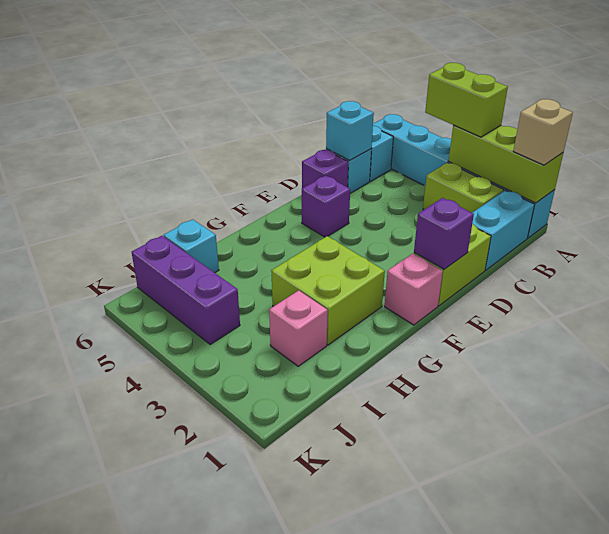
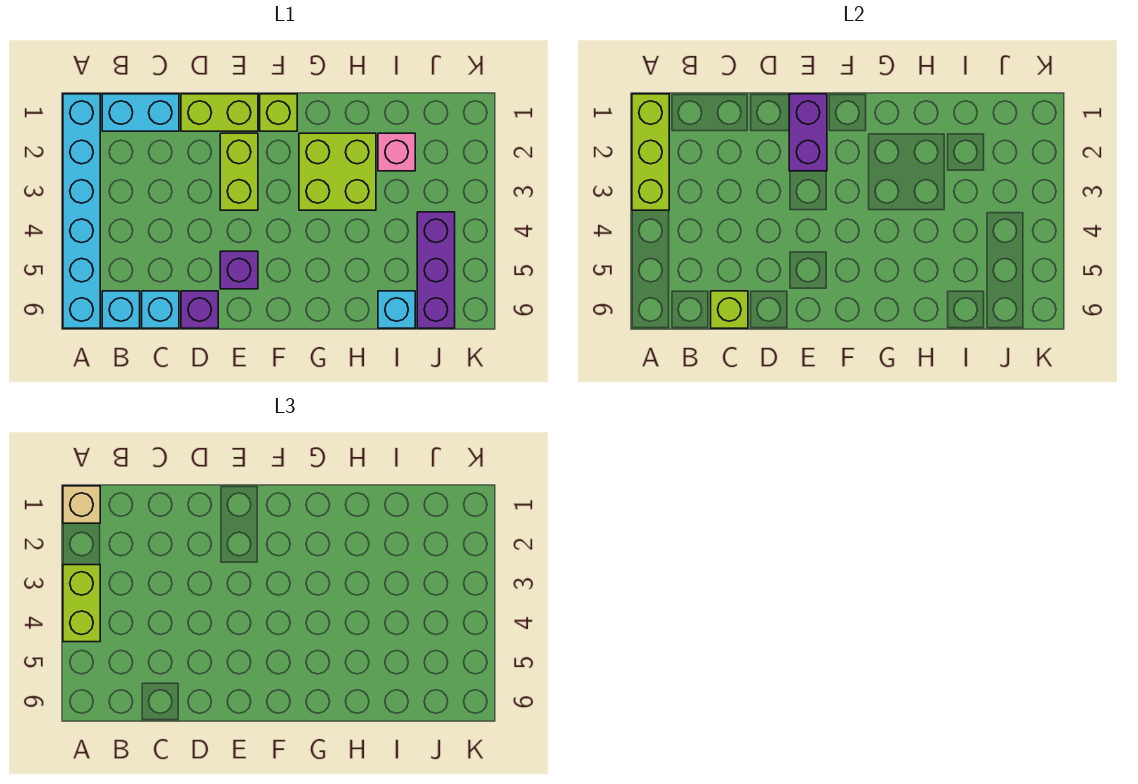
lime 1x2 brick [423,163,504,213] -> lime 1x2 brick moved to [220,133,258,210]
cyan 1x1 brick [326,101,374,160] -> lime 1x1 brick [711,291,748,328]
purple 1x1 brick [414,198,474,269] -> purple 1x2 brick [789,94,827,171]
pink 1x1 brick [385,254,443,325] -> lime 1x1 brick [260,94,297,131]

